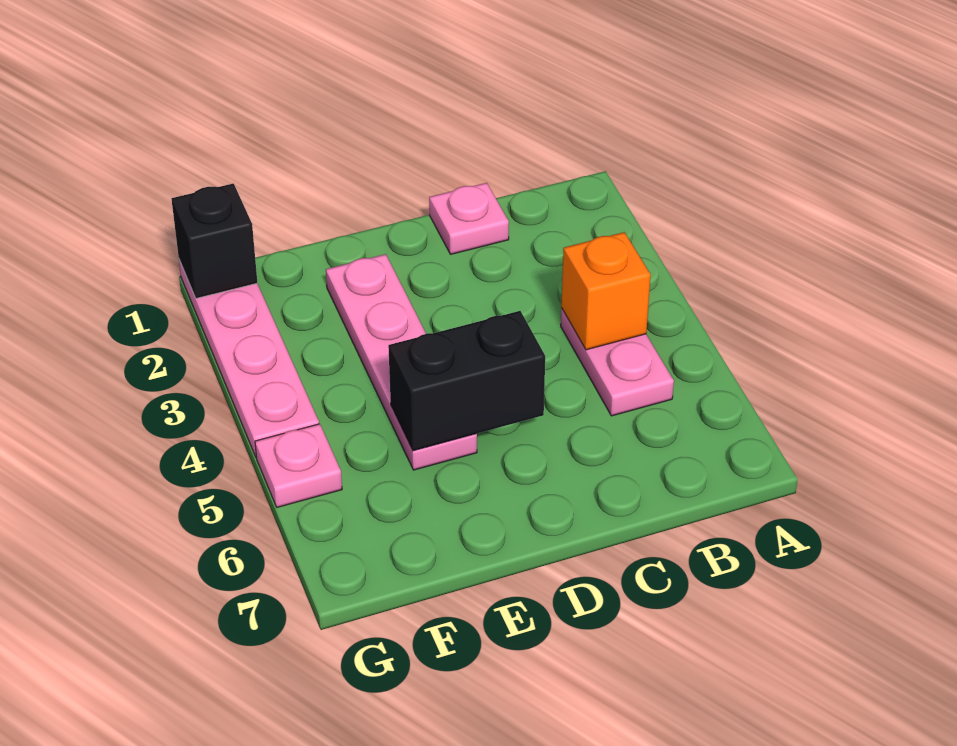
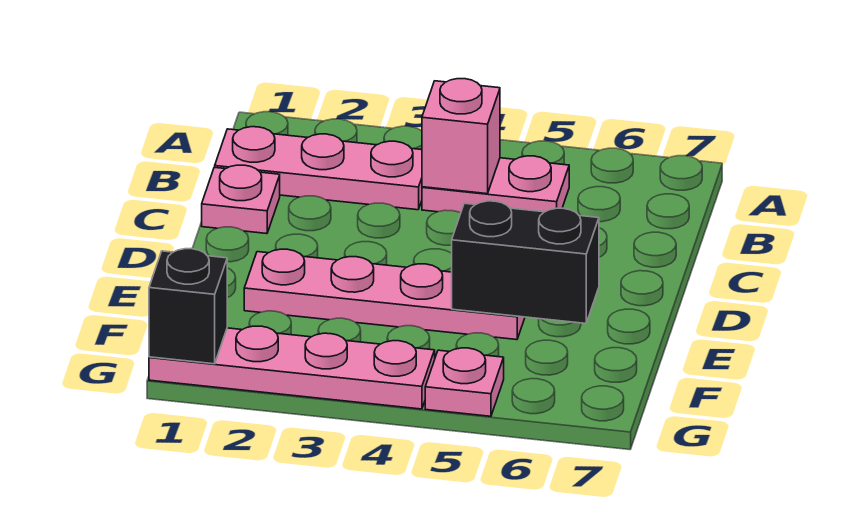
none -> pink 1x3 plate [215,127,422,210]
orange 1x1 brick [561,232,651,350] -> pink 1x1 brick [422,79,500,194]
black 1x2 brick [388,311,545,451] -> black 1x2 brick turned to [452,201,599,323]

